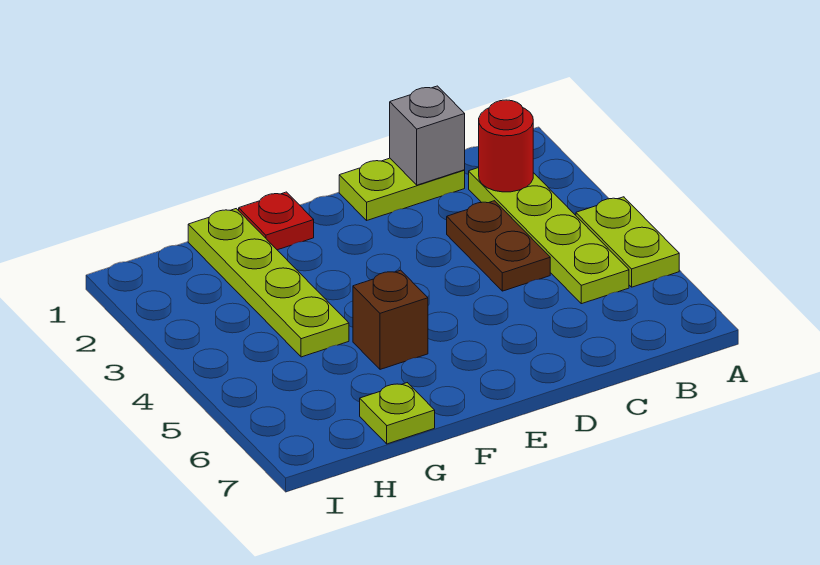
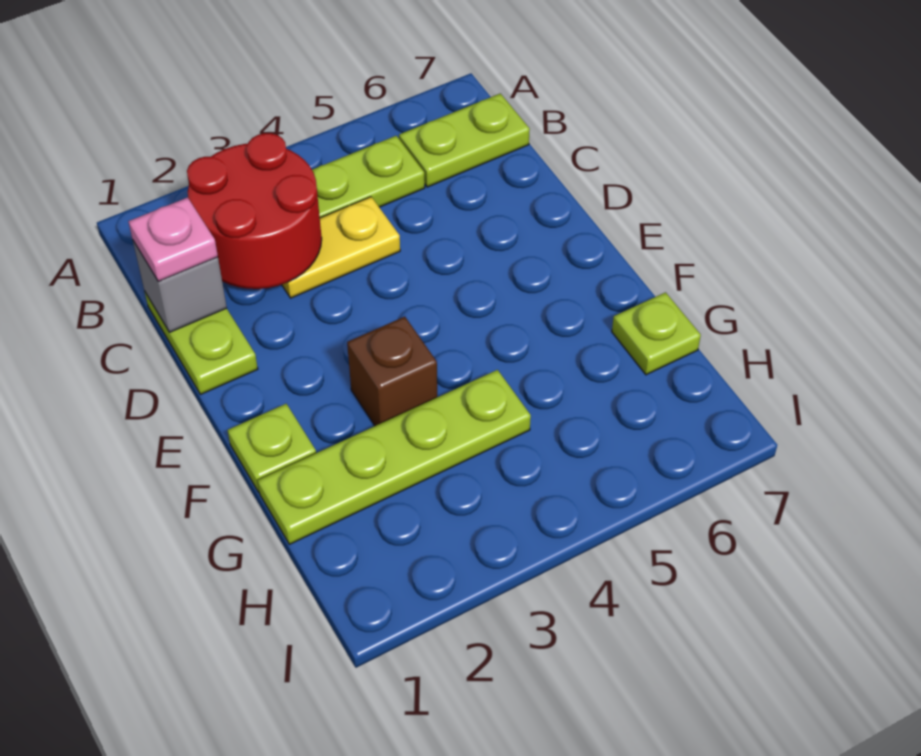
lime 1x2 plate [576,197,679,287] -> lime 1x2 plate moved to [399,93,530,187]
red 1x1 round brick [479,100,533,192] -> red 2x2 round brick [187,133,322,289]
none -> pink 1x1 plate [128,197,218,281]
brown 1x2 plate [447,201,550,291] -> yellow 1x2 plate [282,197,400,298]
red 1x1 plate [239,192,314,250] -> lime 1x1 plate [228,404,316,492]
brown 1x1 brick [353,270,428,369] -> brown 1x1 brick moved to [347,317,437,426]

